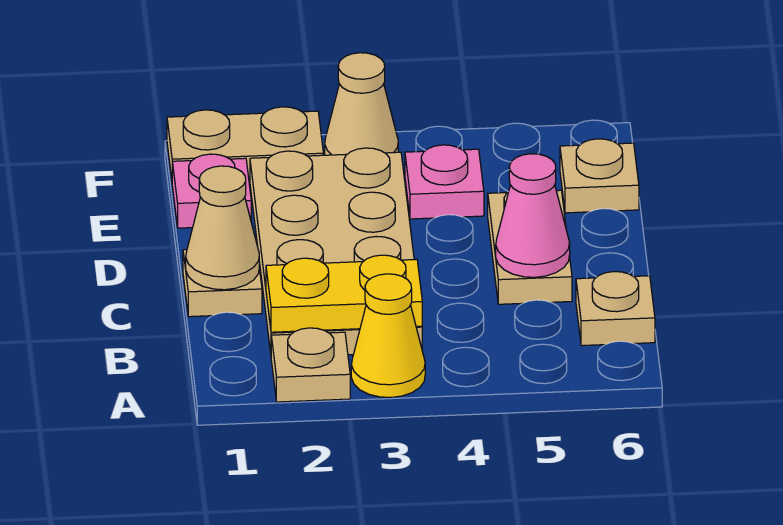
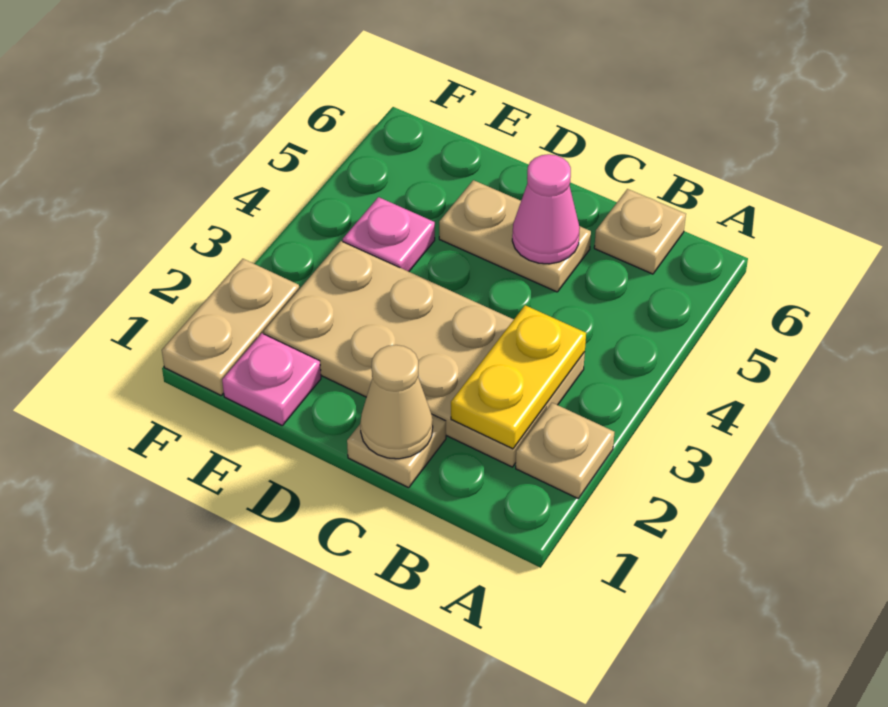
yellow 1x1 cone [351,274,425,397] -> none
tan 1x1 plate [560,139,639,213] -> none
tan 1x1 cone [325,53,398,155] -> none

